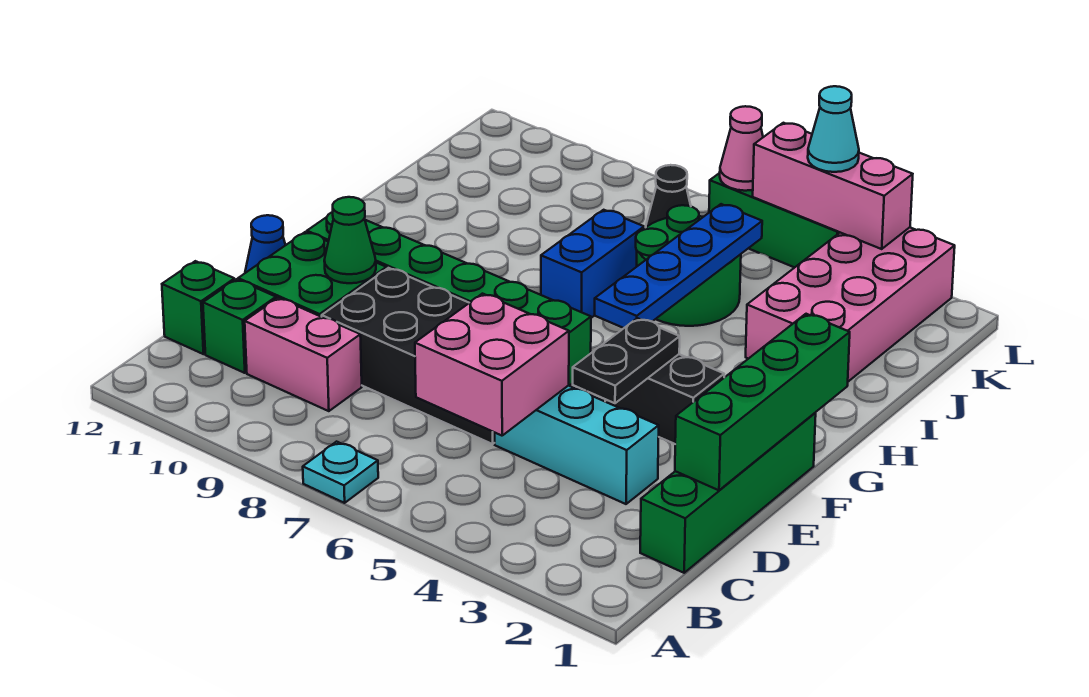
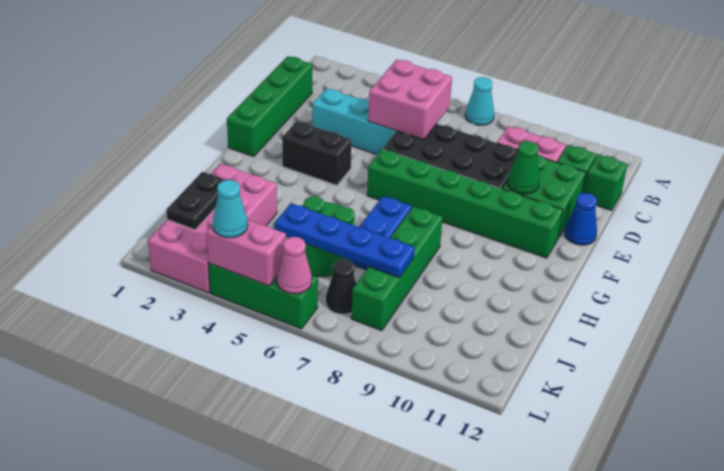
cyan 1x1 plate [303,442,378,503] -> cyan 1x1 cone [465,77,494,125]
green 1x4 brick [675,314,850,490] -> green 1x4 brick moved to [351,207,443,331]
black 1x2 plate [573,318,680,403] -> black 1x2 plate moved to [166,172,225,230]
blue 1x4 plate [595,204,762,328] -> blue 1x4 plate turned to [274,203,415,277]
pink 1x3 brick [753,123,913,249] -> pink 1x2 brick [206,220,286,286]

